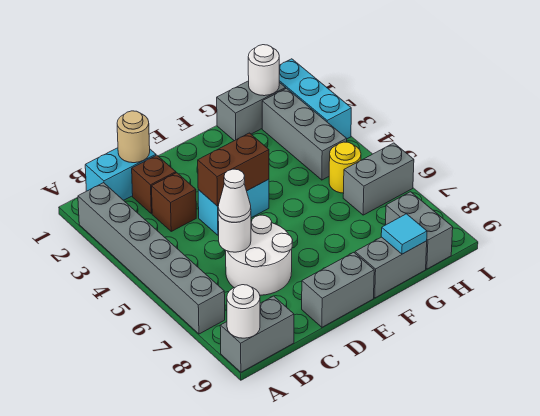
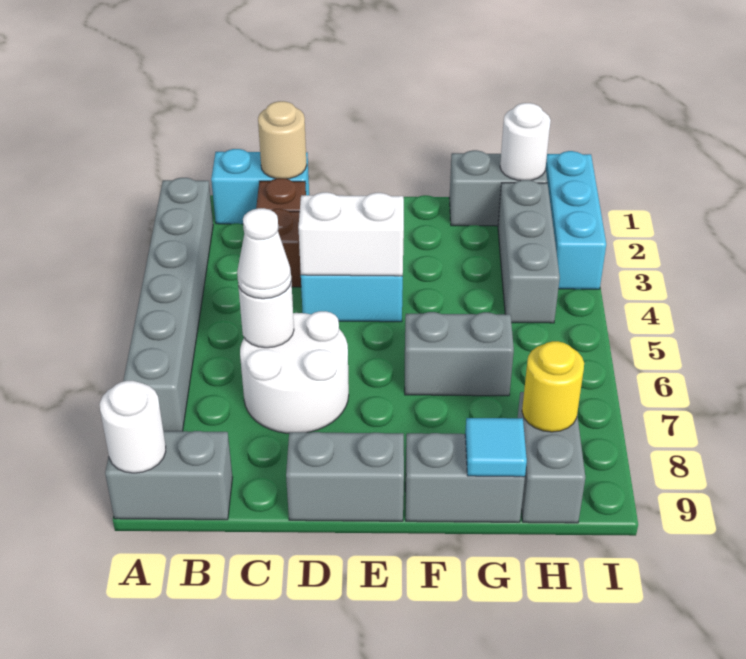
brown 1x2 brick [198,133,269,206] -> white 1x2 brick [298,192,404,276]
yellow 1x1 round brick [329,142,361,193] -> yellow 1x1 round brick moved to [522,341,584,432]
grey 1x2 brick [343,143,414,215] -> grey 1x2 brick moved to [405,312,514,396]

